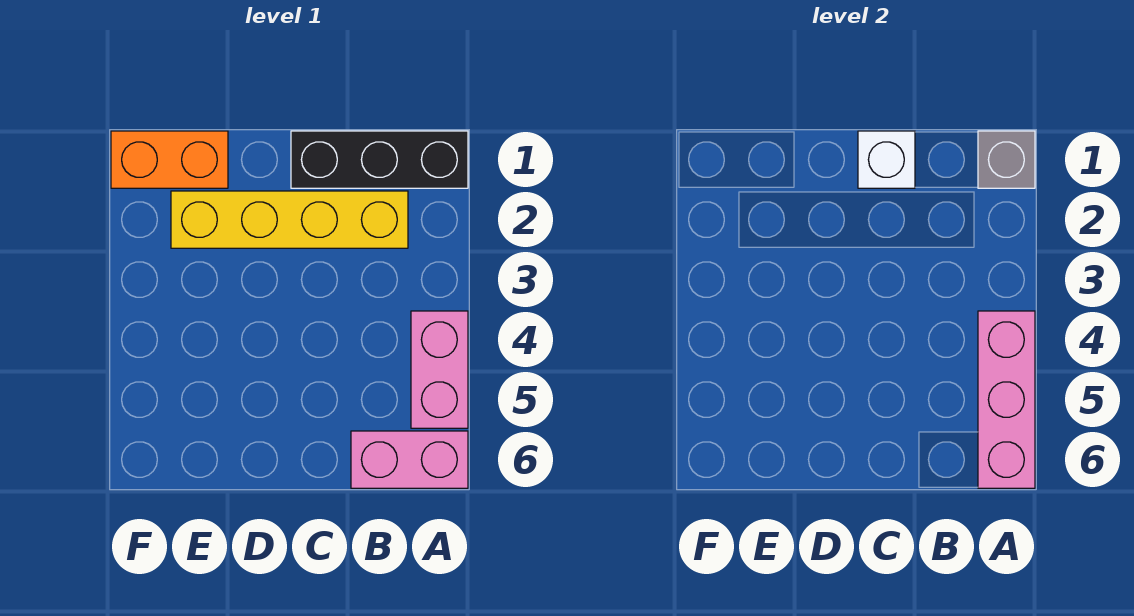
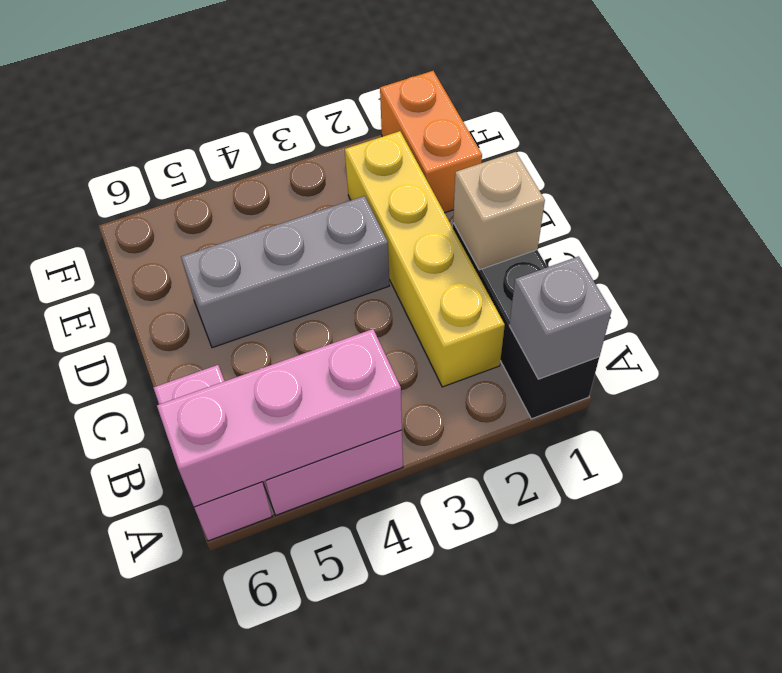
white 1x1 brick [858,131,915,188] -> tan 1x1 brick [453,152,545,270]
none -> grey 1x3 brick [181,196,389,348]

